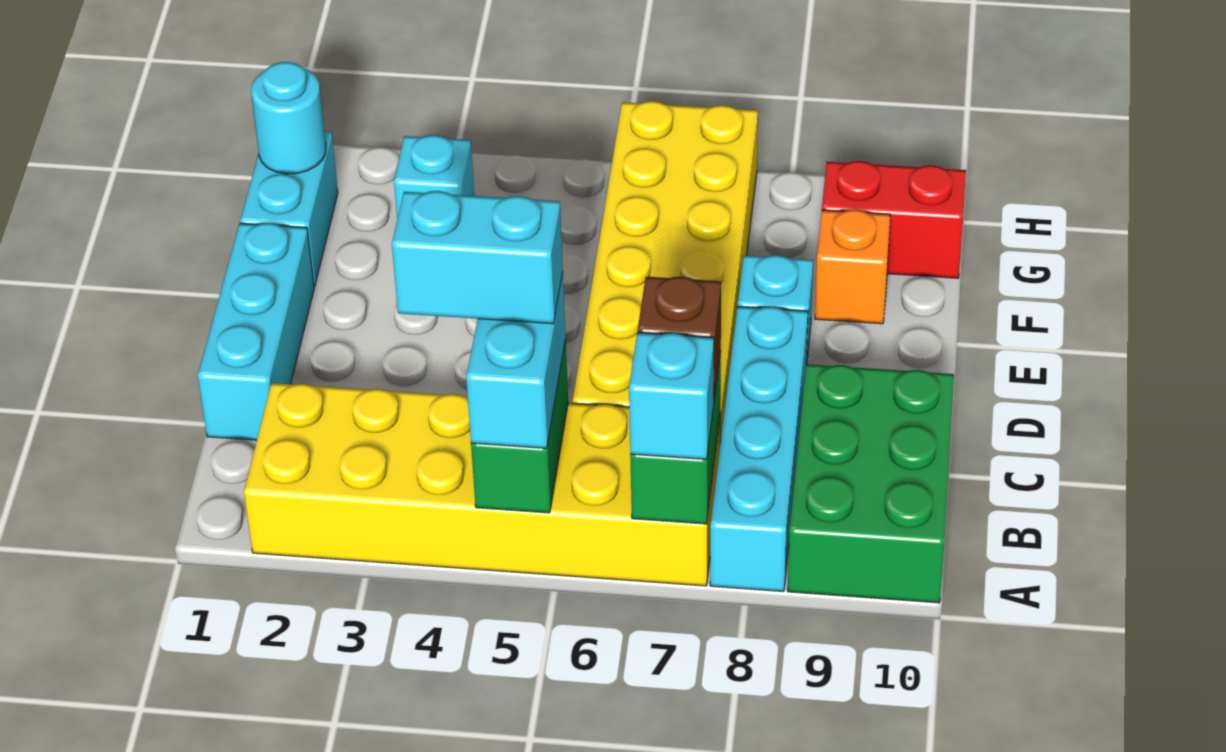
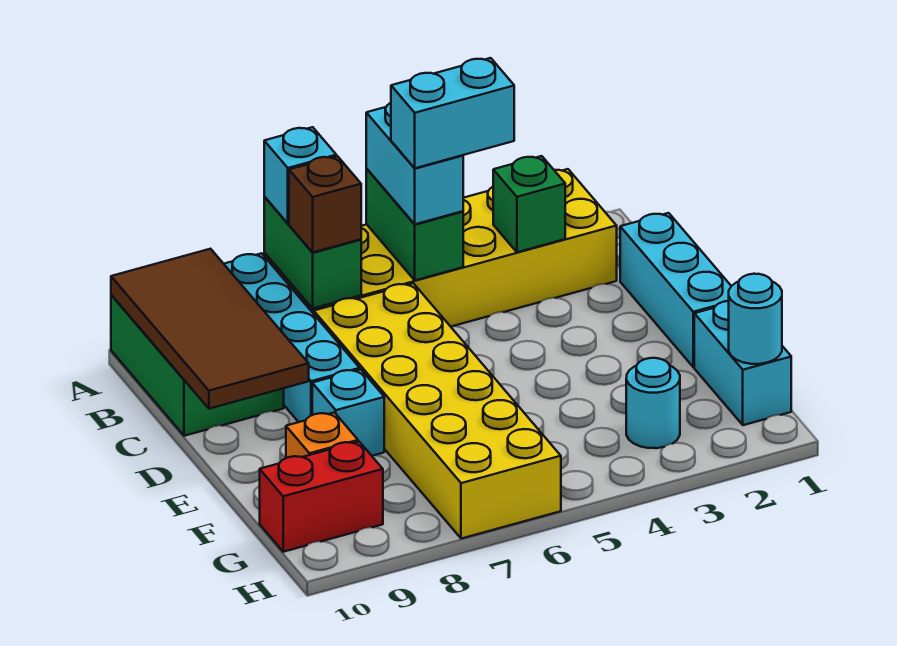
none -> brown 2x4 tile [111,249,309,409]
none -> green 1x1 brick [493,156,565,252]
cyan 1x1 brick [394,135,474,219] -> cyan 1x1 round brick [626,358,680,448]

